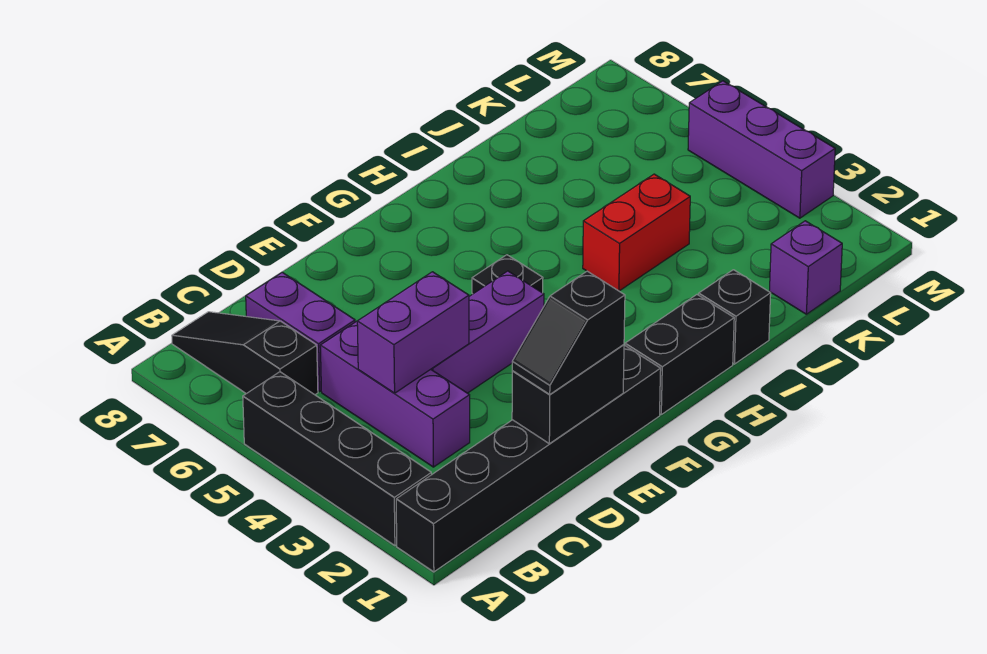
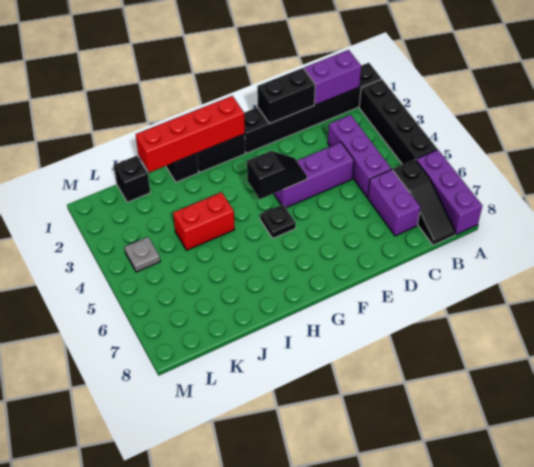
purple 1x2 brick [357,272,469,393] -> purple 1x2 brick moved to [304,50,361,105]
black 1x2 slope [512,271,625,394] -> black 1x2 slope moved to [247,151,307,199]
none -> red 1x4 brick [136,96,245,172]
purple 1x1 brick [769,221,842,314] -> black 1x1 brick [114,156,150,202]
none -> grey 1x1 plate [124,237,160,272]
purple 1x3 brick [688,81,835,218] -> purple 1x3 brick moved to [416,150,482,235]

